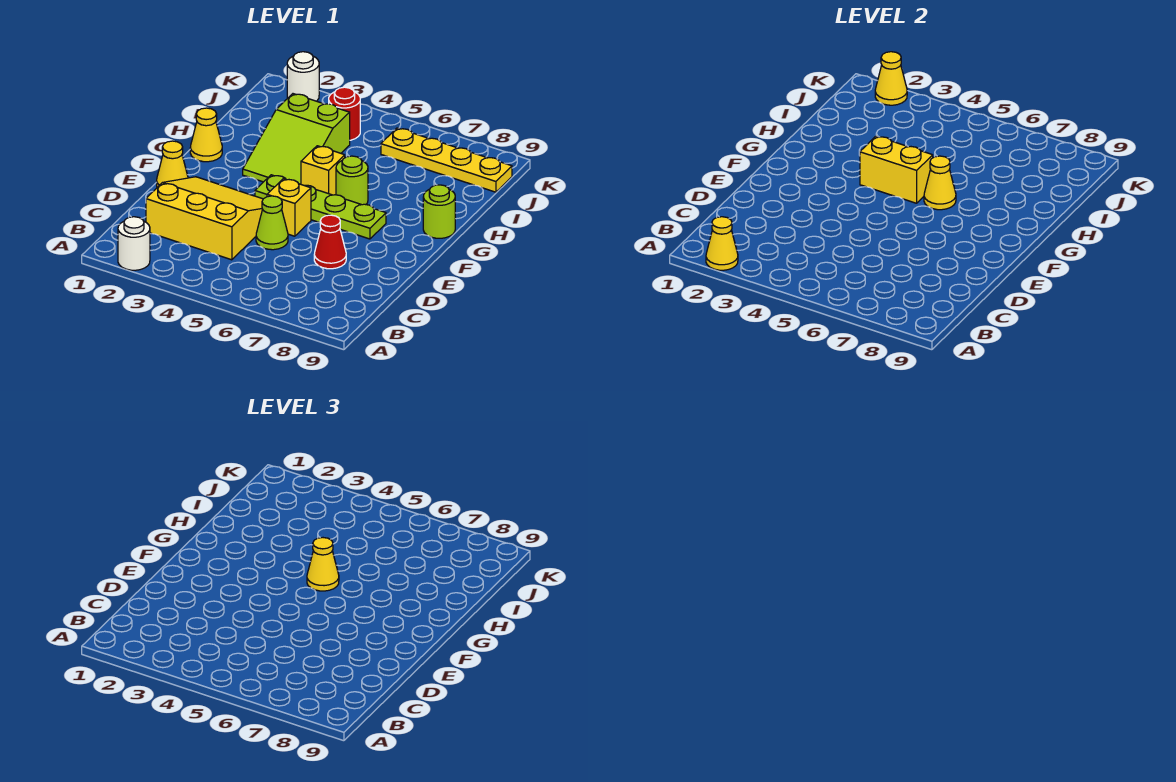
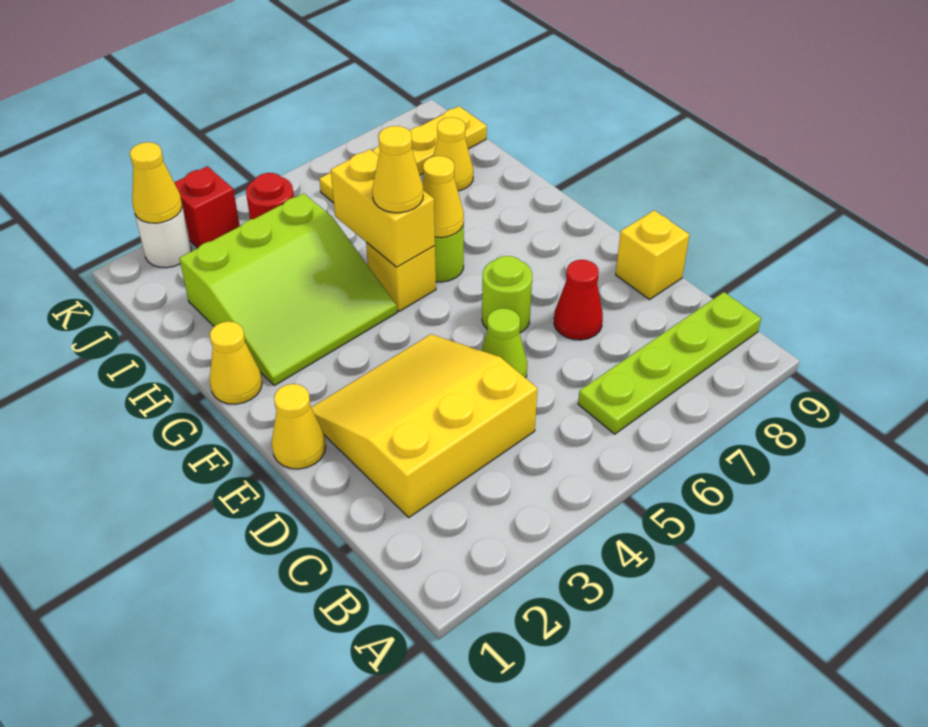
white 1x1 round brick [118,217,150,270] -> none
yellow 1x1 cone [706,217,738,270] -> yellow 1x1 cone moved to [433,117,473,191]
yellow 1x1 brick [267,179,311,236] -> yellow 1x1 brick moved to [616,210,689,300]
lime 1x4 plate [255,175,386,239] -> lime 1x4 plate moved to [578,292,761,434]
lime 2x3 slope [243,94,350,184] -> lime 3x3 slope [179,193,397,385]
yellow 1x2 brick [860,136,933,203] -> yellow 1x2 brick turned to [331,149,435,267]
lime 1x1 round brick [423,185,455,238] -> lime 1x1 round brick moved to [482,256,532,333]
none -> red 1x1 brick [174,166,240,248]

